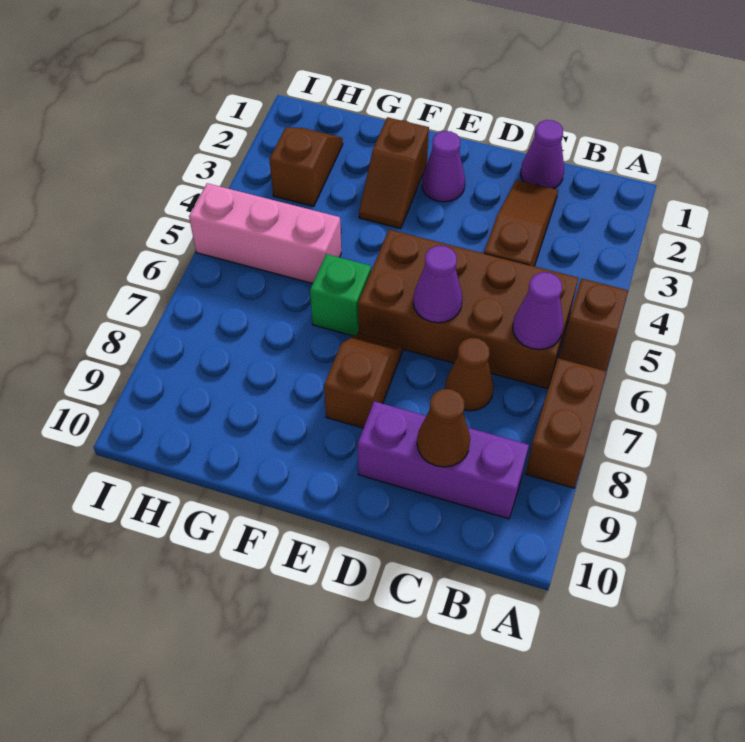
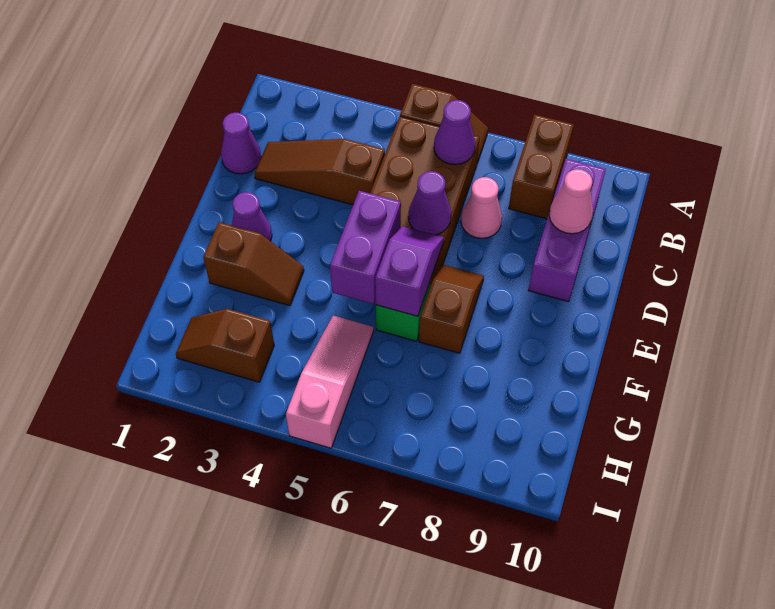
brown 1x2 brick [525,358,607,488] -> brown 1x2 brick turned to [509,115,573,219]
brown 1x1 cone [445,338,494,411] -> pink 1x1 cone [461,177,502,238]
brown 1x1 cone [417,389,470,467] -> pink 1x1 cone [549,169,593,234]
none -> purple 1x2 brick [330,191,401,304]
none -> purple 1x2 slope [375,226,444,316]
brown 1x2 slope [324,333,403,428] -> brown 1x2 slope turned to [419,265,484,353]
pink 1x3 brick [189,183,341,284] -> pink 1x3 slope [286,316,374,448]

